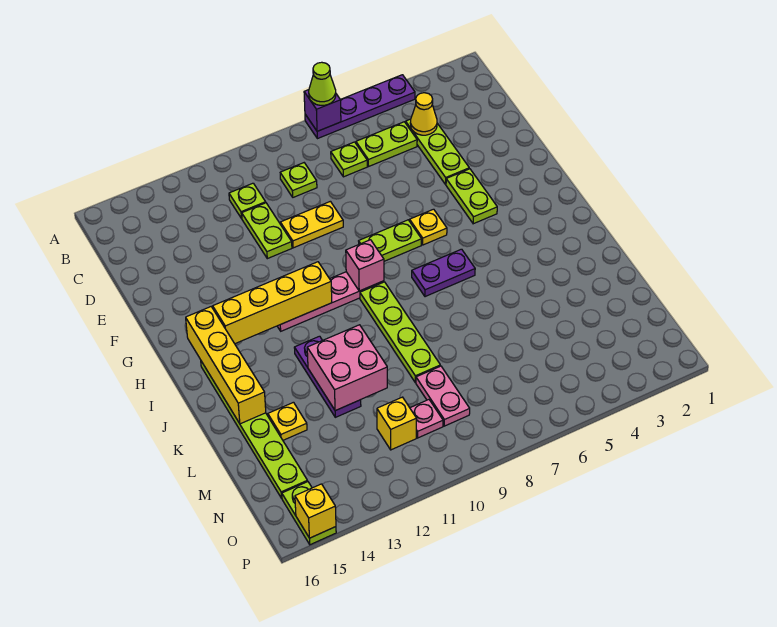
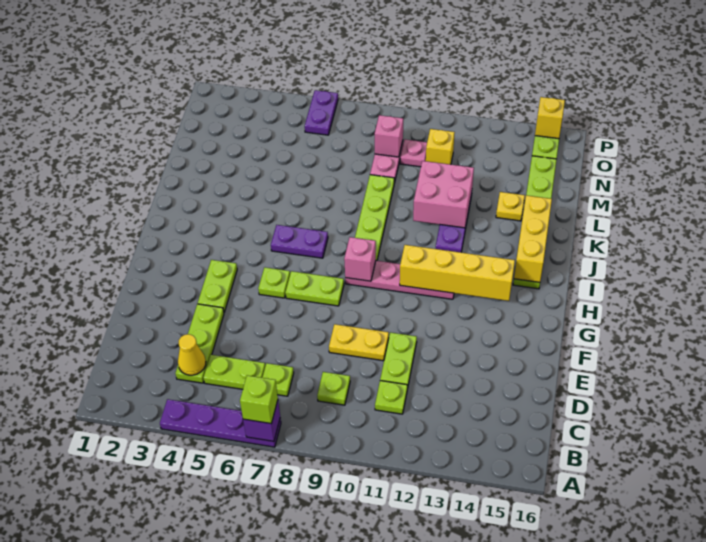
lime 1x1 cone [309,62,336,105] -> lime 1x1 brick [240,375,278,424]
yellow 1x1 plate [410,209,447,245] -> lime 1x1 plate [258,267,290,298]
yellow 1x4 brick [186,307,266,424] -> yellow 1x3 brick [514,195,552,282]
none -> pink 1x1 brick [375,115,403,157]
none -> purple 1x2 plate [305,90,338,135]

